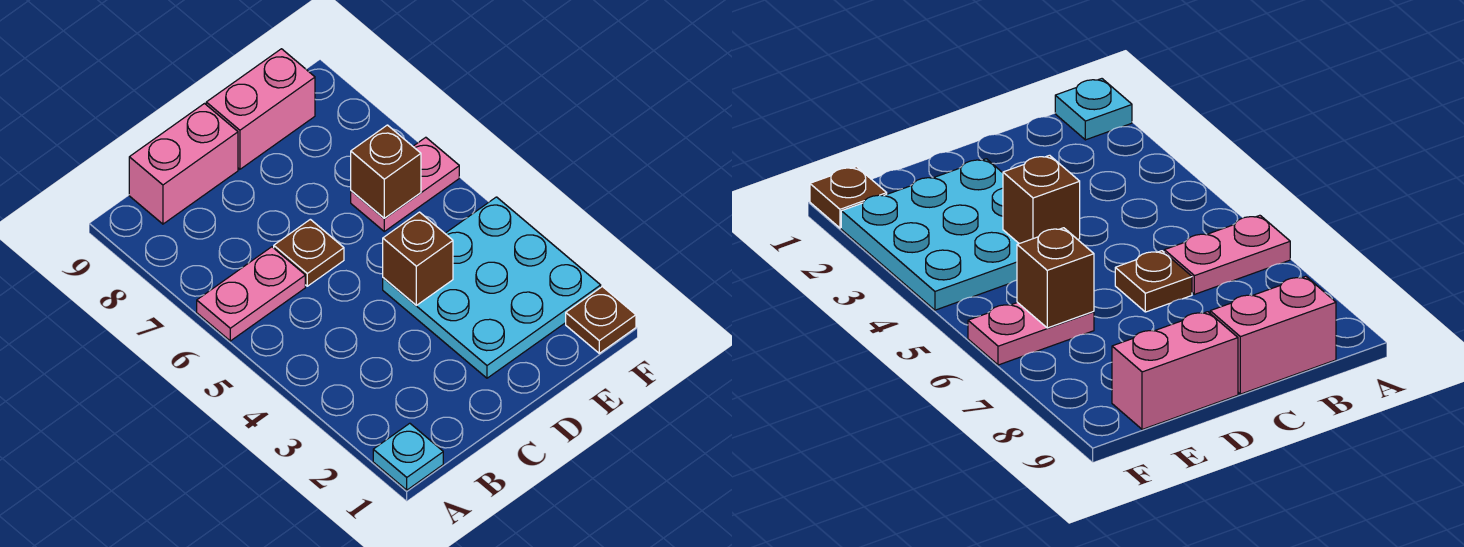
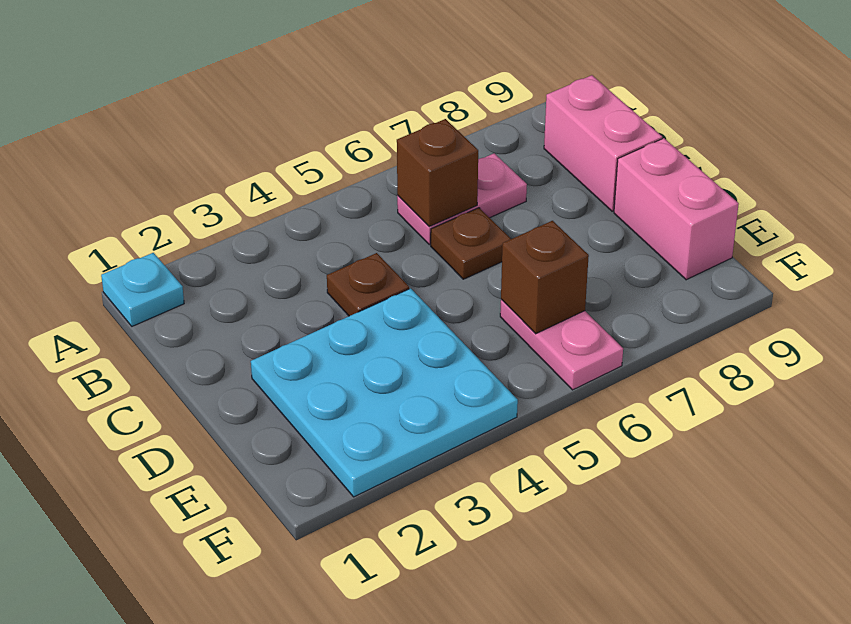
pink 1x2 plate [197,247,305,341] -> pink 1x2 plate turned to [397,153,527,245]
brown 1x1 brick [383,212,453,305] -> brown 1x1 brick moved to [397,119,478,226]
brown 1x1 plate [566,287,636,353] -> brown 1x1 plate moved to [327,253,409,316]

